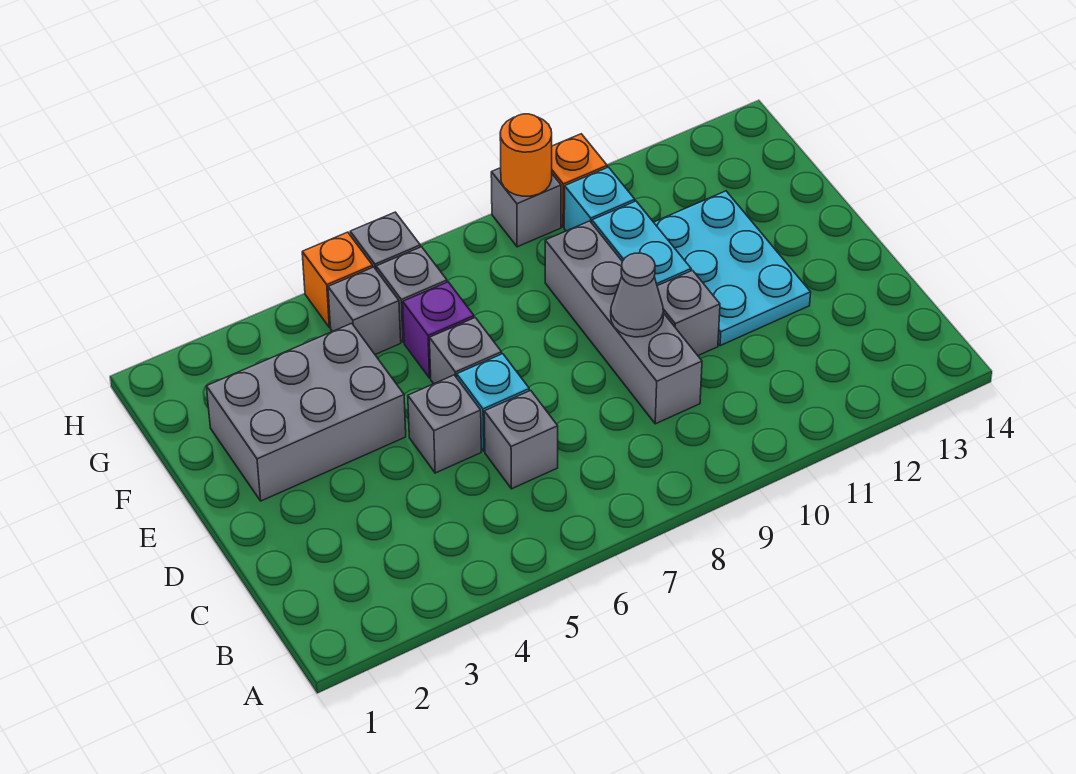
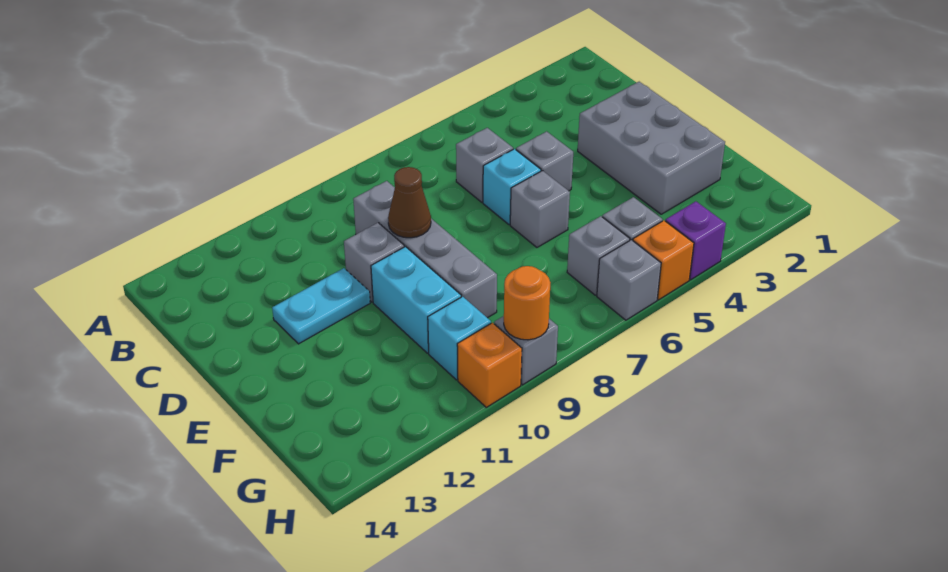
grey 1x1 cone [611,253,663,337] -> brown 1x1 cone [388,167,431,238]
cyan 2x3 plate [654,191,811,346] -> cyan 1x2 plate [272,268,370,344]
grey 2x3 brick [206,323,406,501] -> grey 2x3 brick turned to [578,82,725,214]
purple 1x1 brick [403,282,474,378] -> purple 1x1 brick moved to [665,201,726,280]

